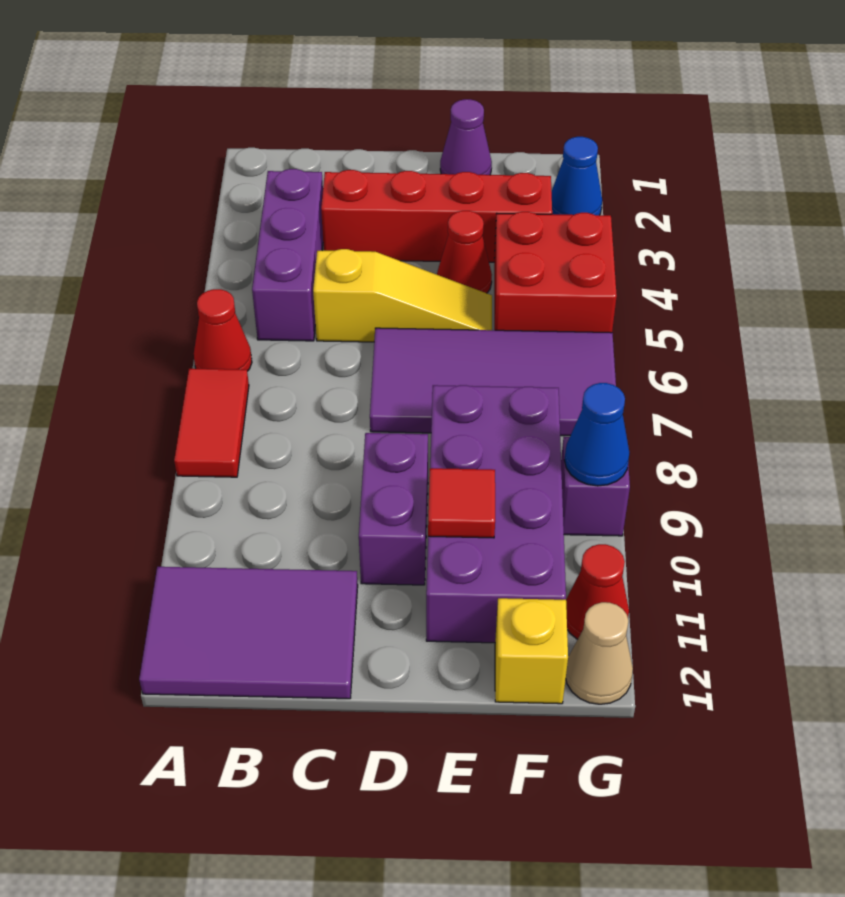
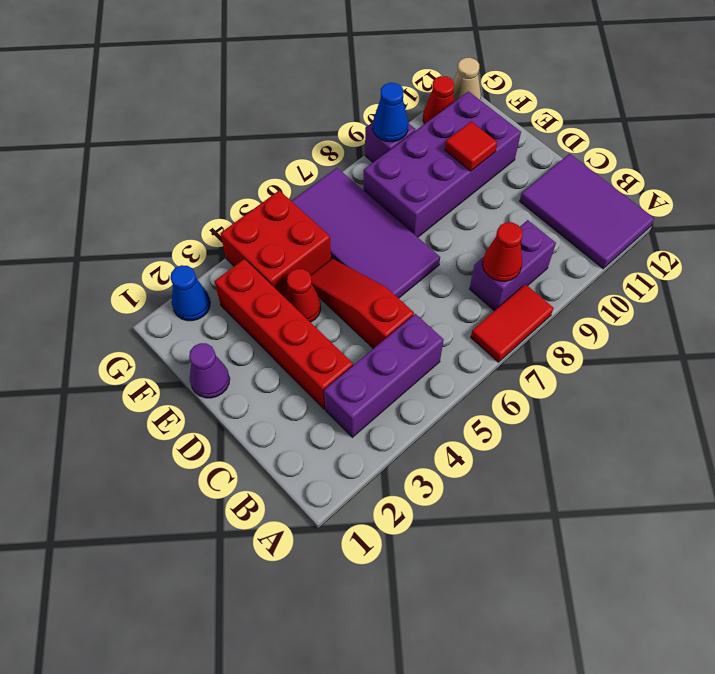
red 1x1 cone [194,289,252,371] -> red 1x1 cone moved to [483,222,523,281]
yellow 1x3 slope [313,249,492,342] -> red 1x3 slope [311,259,414,349]
purple 1x2 brick [359,433,428,585] -> purple 1x2 brick moved to [470,220,556,311]
yellow 1x1 brick [495,598,568,704] -> none

